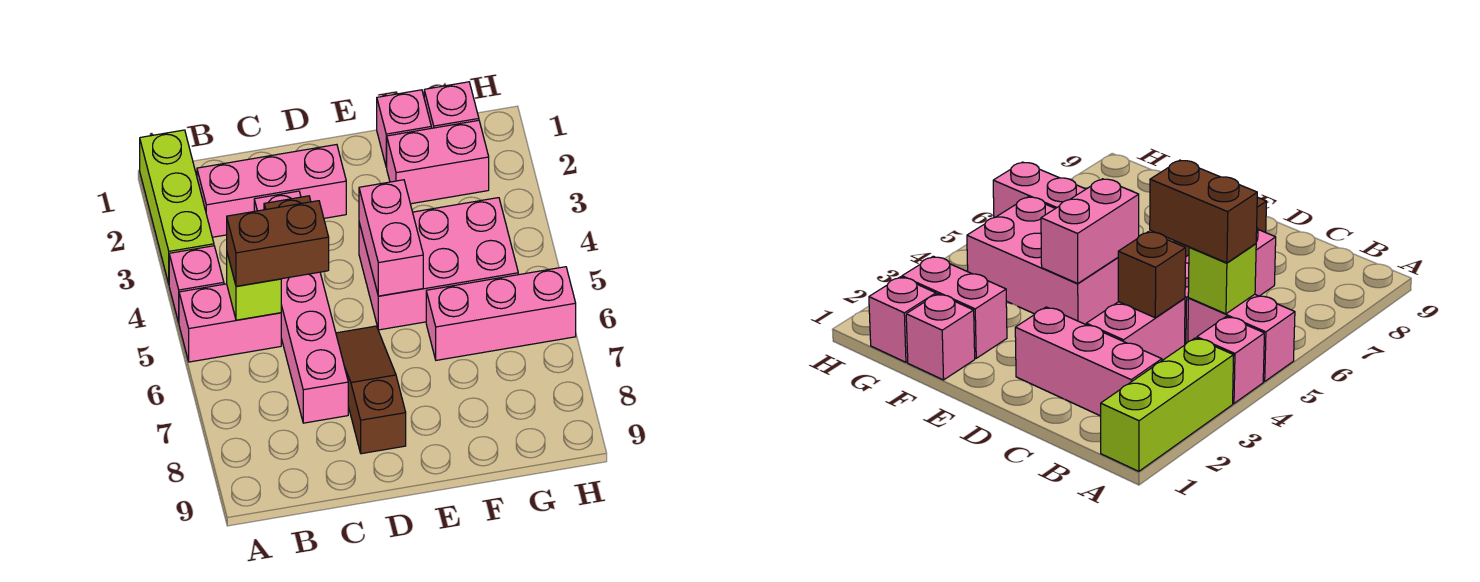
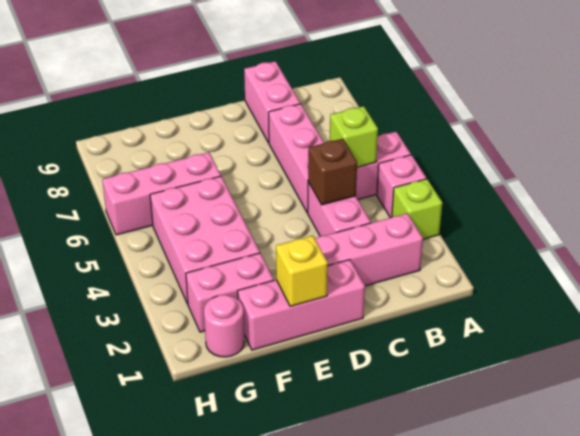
lime 1x3 brick [140,130,214,284] -> lime 1x1 brick [392,179,442,239]
brown 1x2 brick [227,201,329,286] -> none
brown 1x3 slope [336,326,406,454] -> none
none -> yellow 1x1 brick [276,236,328,306]
pink 2x3 brick [359,198,518,330] -> pink 2x3 brick turned to [150,176,260,304]
pink 1x2 brick [359,180,423,296] -> pink 1x2 brick moved to [244,61,300,143]
pink 1x1 brick [377,90,431,167] -> pink 1x3 brick [238,260,365,350]
pink 1x1 brick [424,82,479,128] -> pink 1x1 round brick [204,295,245,357]

